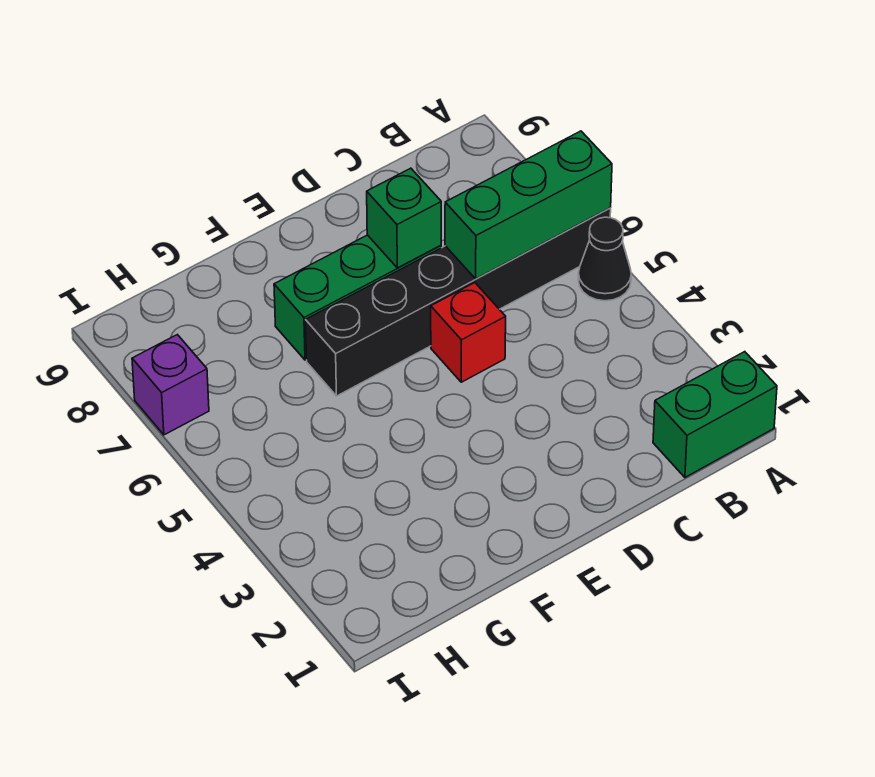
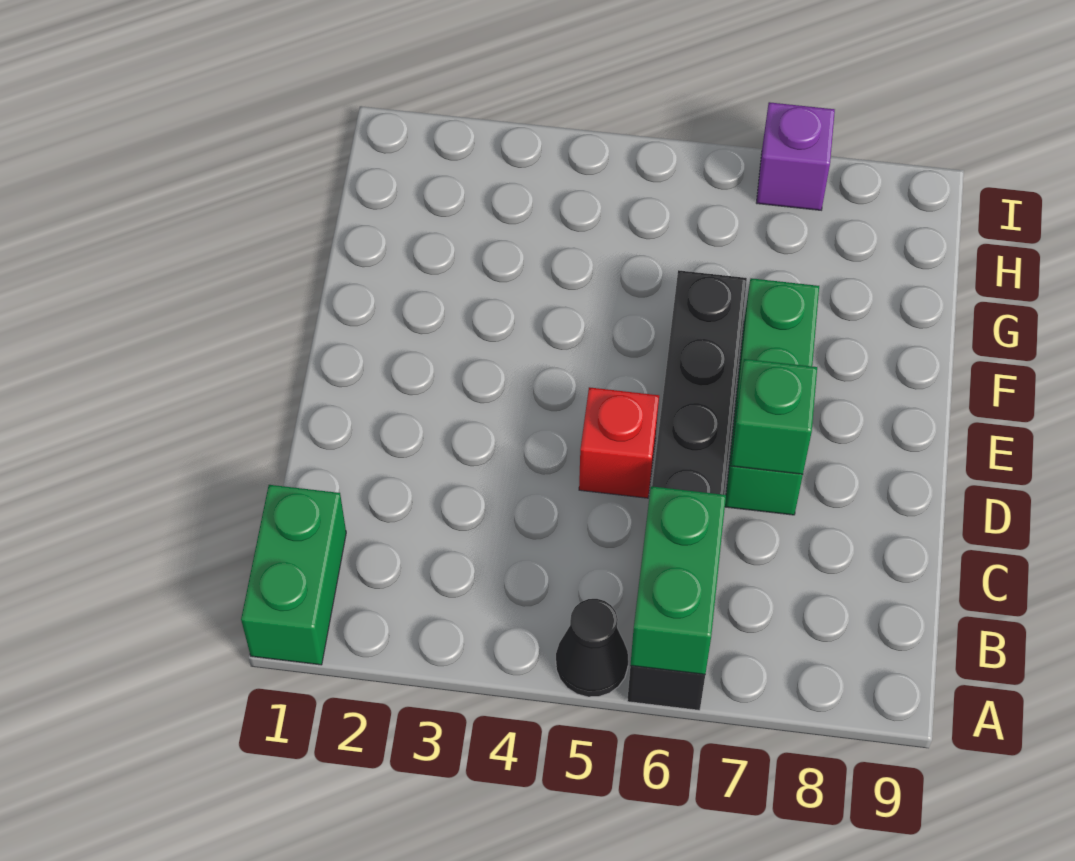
green 1x3 brick [445,131,612,279] -> green 1x2 brick [630,486,726,674]

